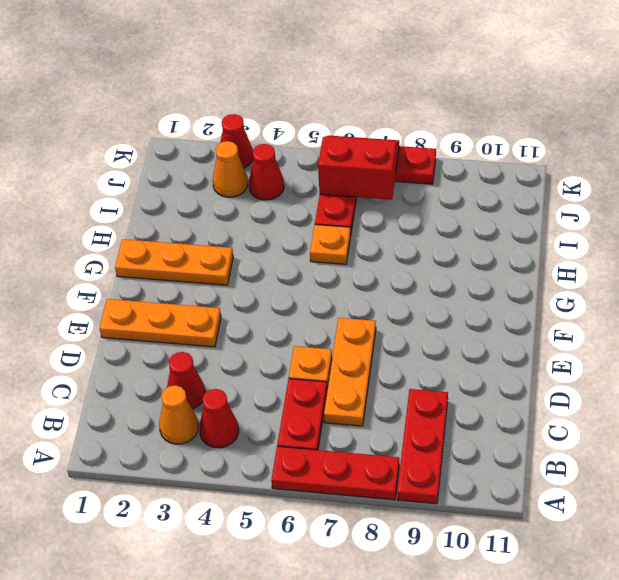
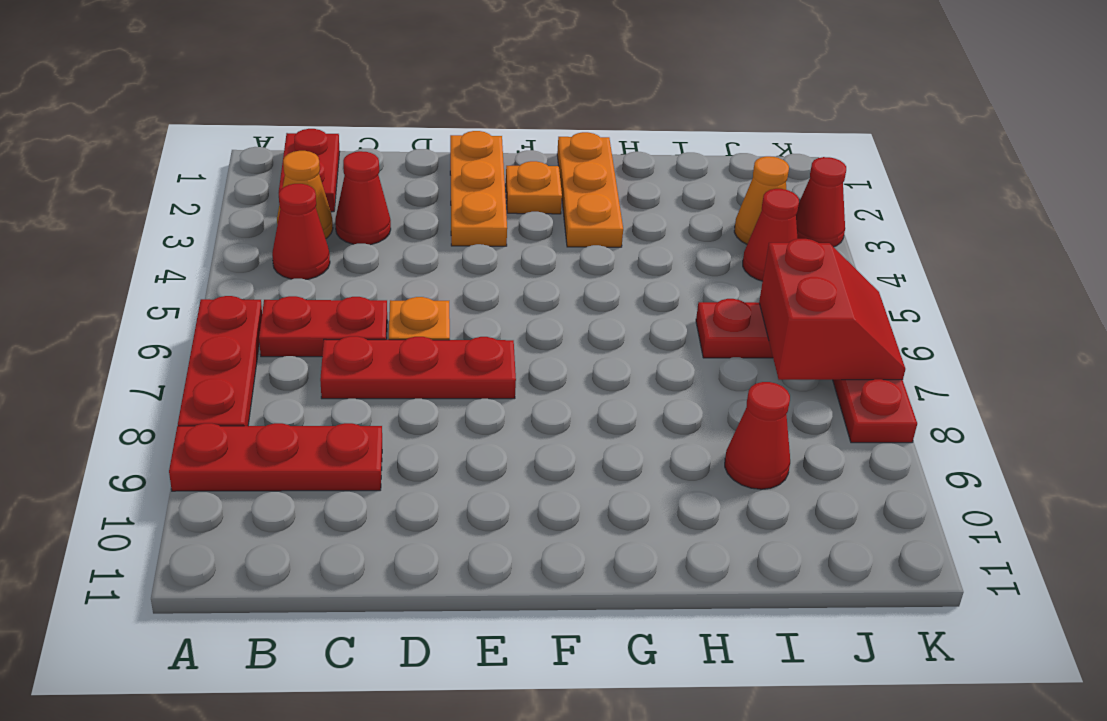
none -> red 1x2 plate [279,129,340,212]
orange 1x3 plate [324,318,376,426] -> red 1x3 plate [320,336,516,399]
orange 1x1 plate [310,225,351,264] -> orange 1x1 plate moved to [506,161,562,214]
none -> red 1x1 cone [725,382,790,489]

